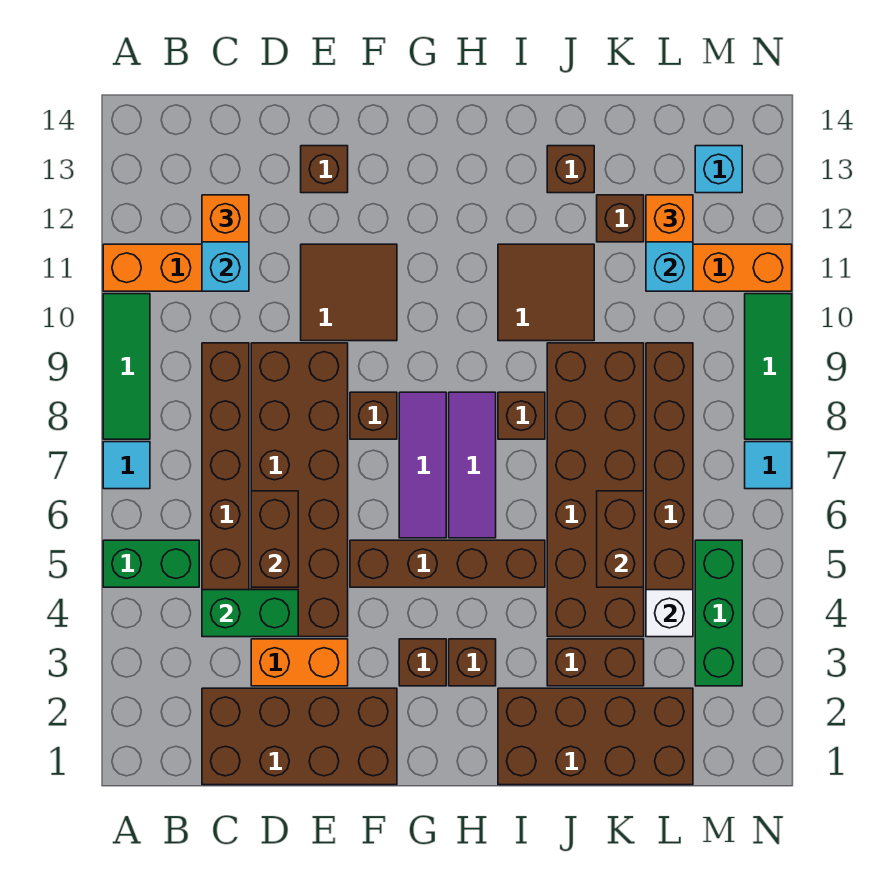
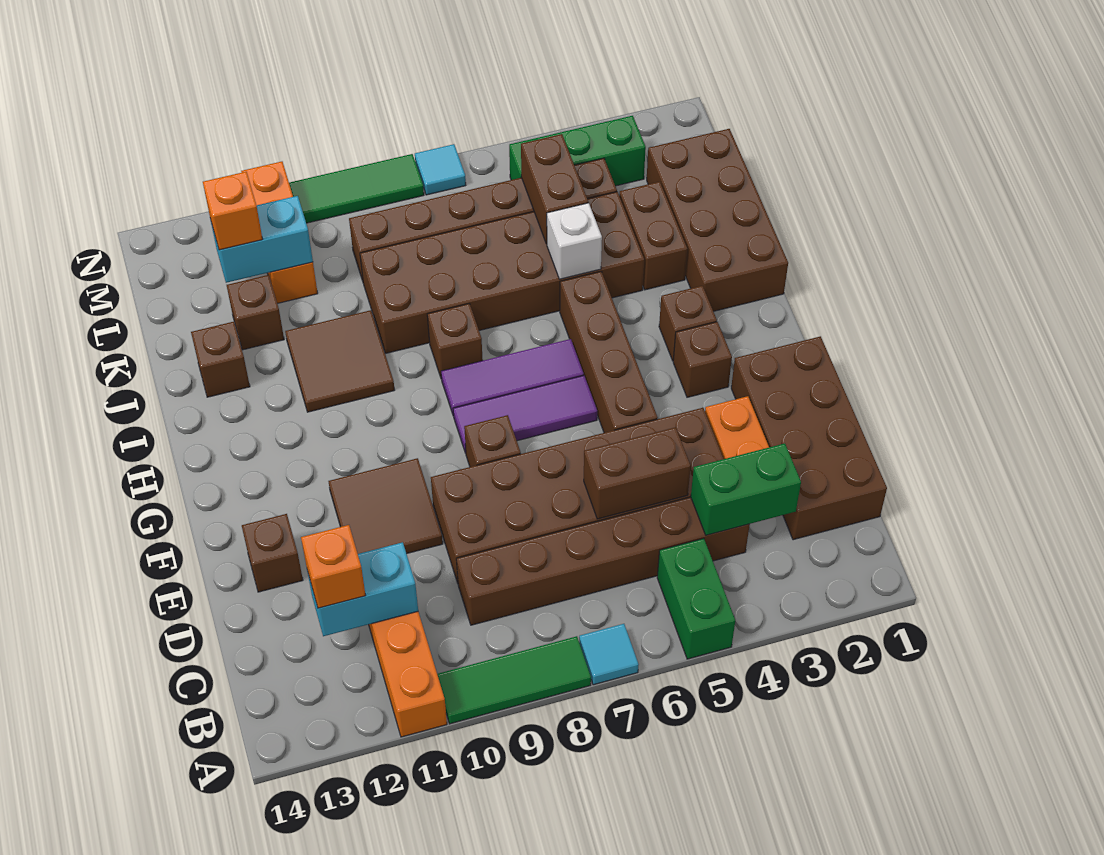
green 1x2 brick [202,590,298,637] -> green 1x2 brick turned to [691,443,801,535]
brown 1x2 brick [597,491,644,587] -> brown 1x2 brick turned to [521,134,588,244]
white 1x1 brick [646,590,693,637] -> white 1x1 brick moved to [547,203,602,279]
cyan 1x1 brick [695,146,742,193] -> none

